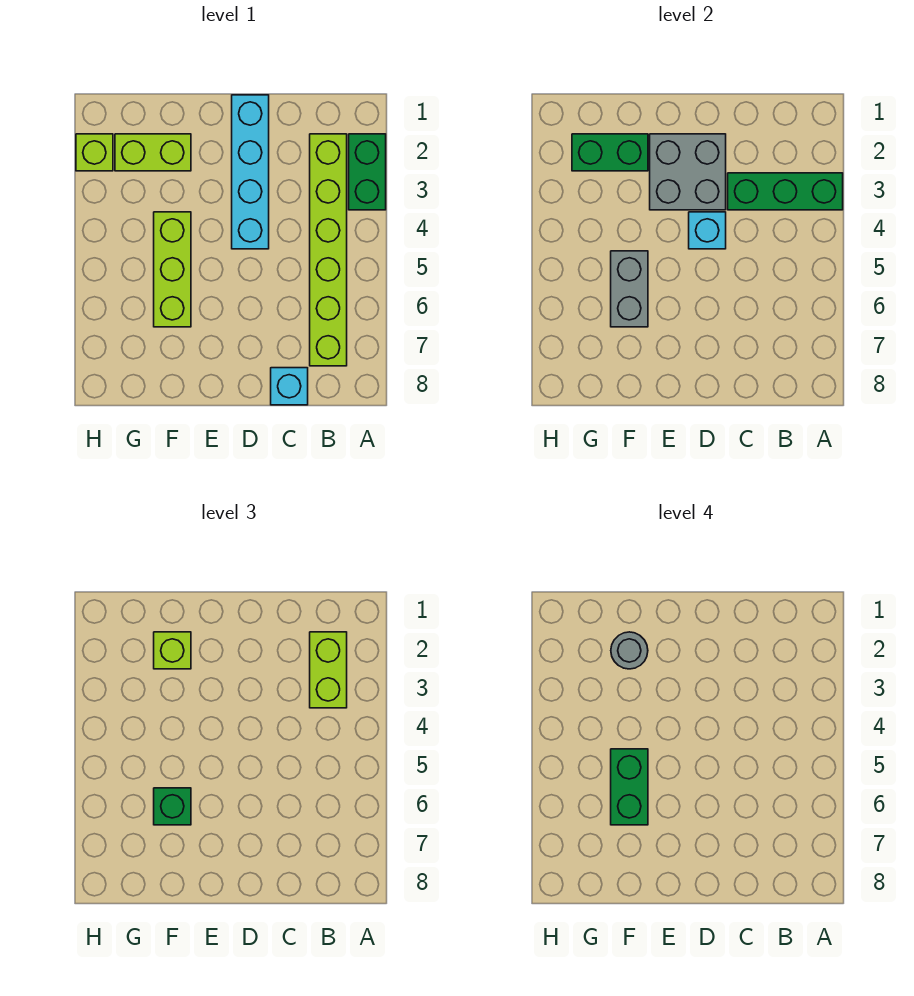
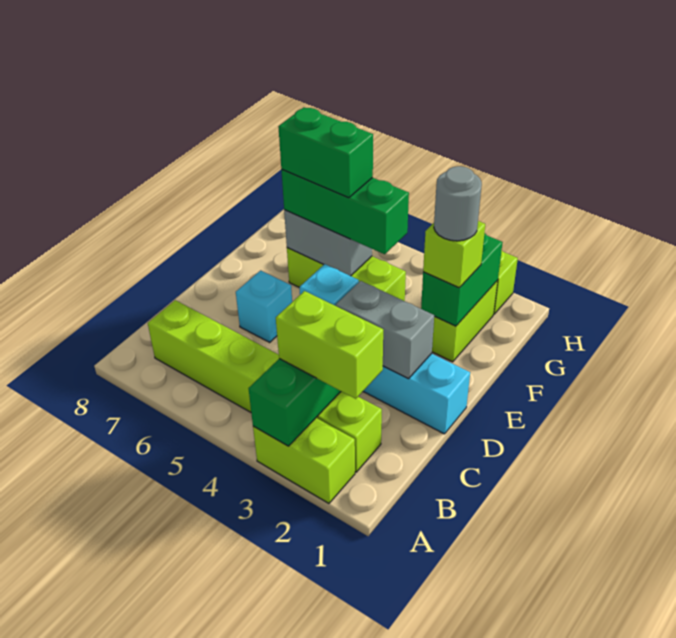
green 1x2 brick [349,134,386,210] -> lime 1x2 brick [253,418,355,503]
cyan 1x1 brick [271,368,308,405] -> cyan 1x1 brick moved to [236,270,292,342]
grey 2x2 brick [650,134,726,210] -> grey 1x2 brick [336,281,435,379]
green 1x1 brick [154,788,191,825] -> green 1x3 brick [281,170,409,254]

